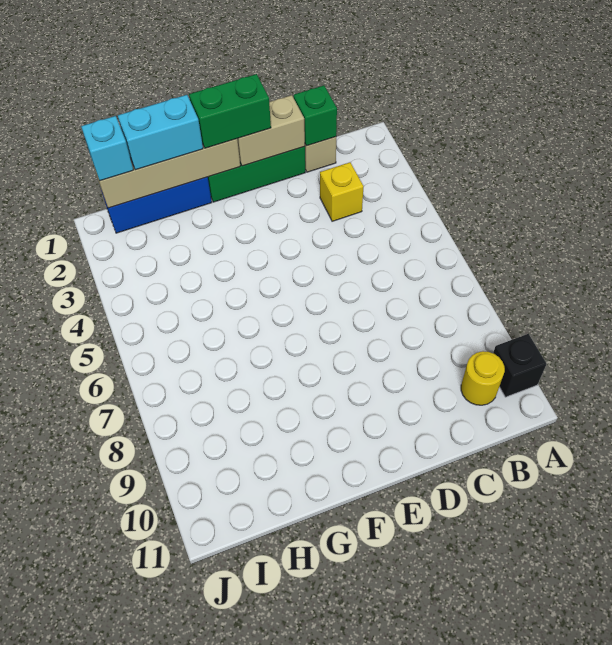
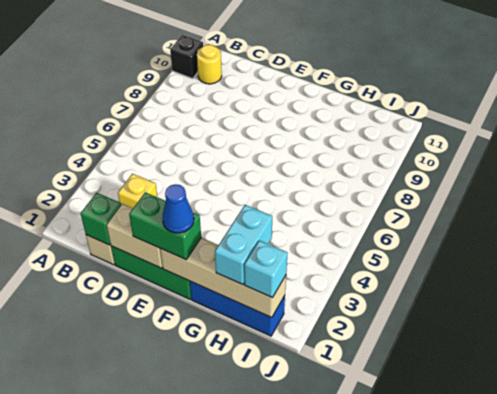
none -> blue 1x1 cone [162,184,194,233]
cyan 1x2 brick [118,95,203,170] -> cyan 1x2 brick turned to [215,205,272,285]

